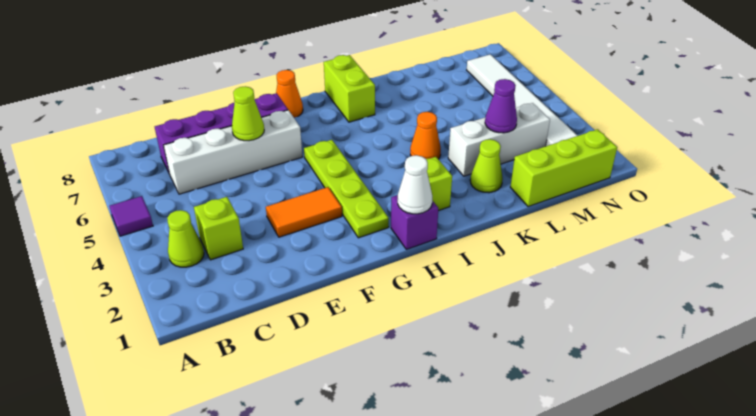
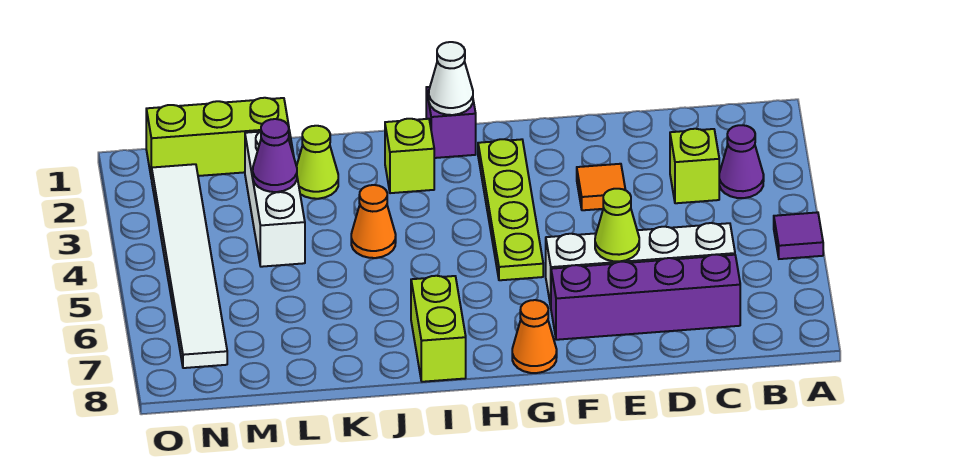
lime 1x1 cone [167,210,204,267] -> purple 1x1 cone [719,125,764,198]
orange 1x2 tile [266,187,342,237] -> orange 1x1 tile [577,164,625,210]
white 1x3 brick [448,103,550,176] -> white 1x3 brick turned to [245,130,305,267]

